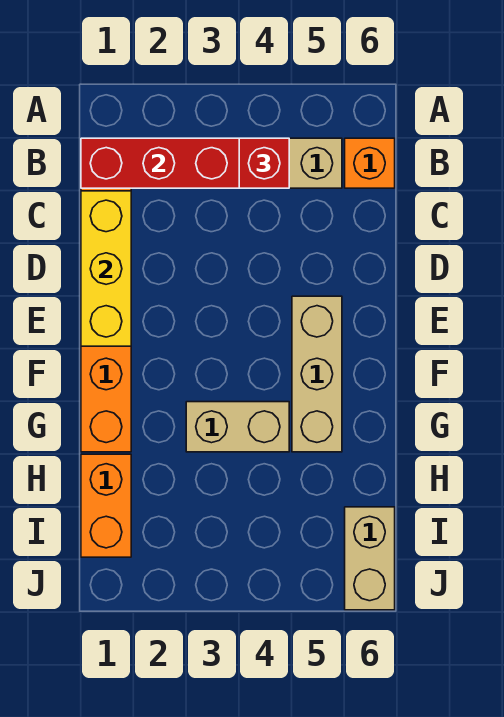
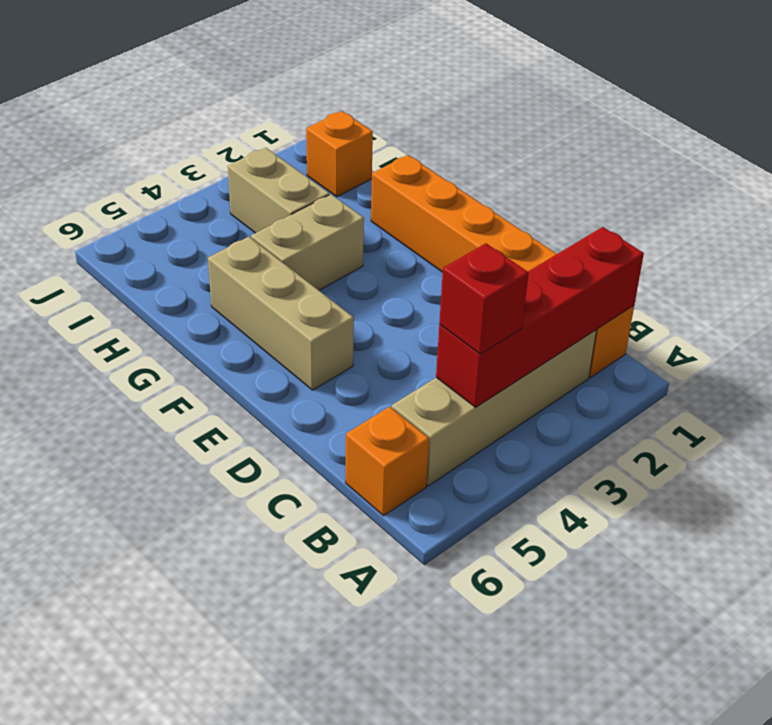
yellow 1x3 brick [81,191,131,346] -> none
orange 1x2 brick [81,454,131,557] -> orange 1x1 brick [306,111,373,197]
tan 1x2 brick [345,507,395,610] -> tan 1x2 brick moved to [228,148,329,233]

